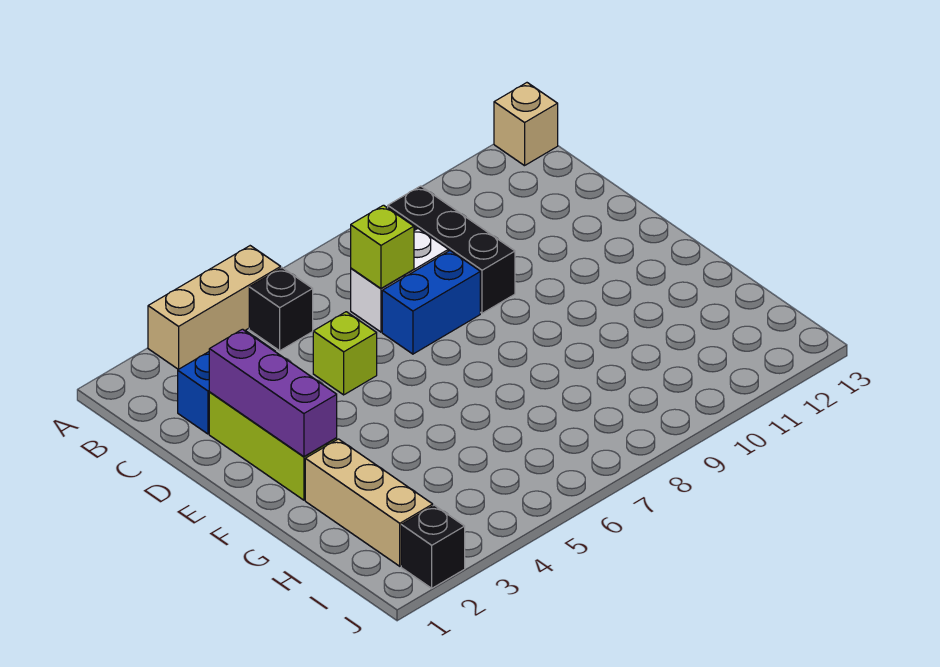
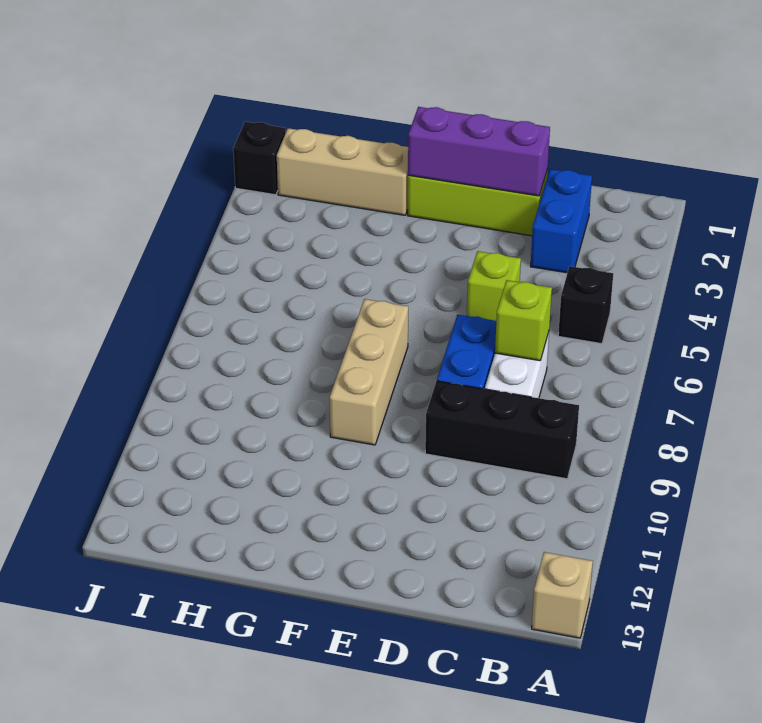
tan 1x3 brick [148,246,281,369] -> tan 1x3 brick moved to [330,299,408,445]

